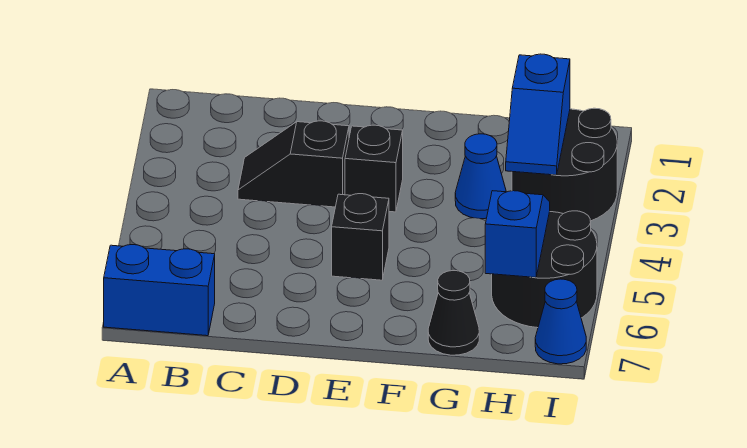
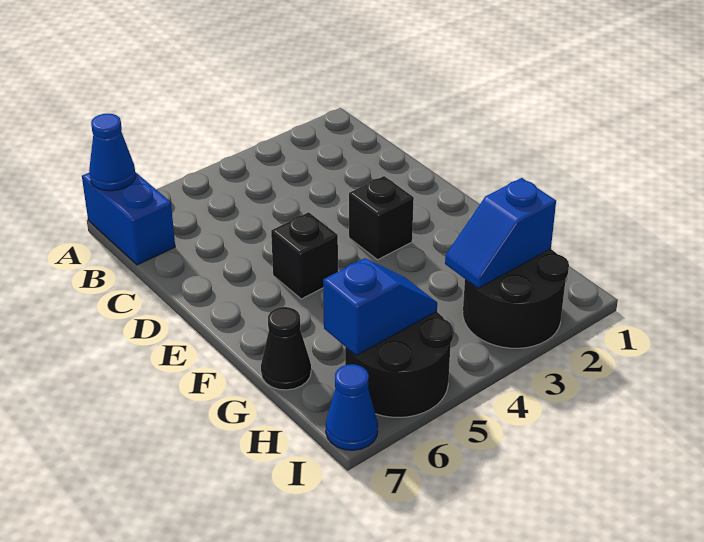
black 1x2 slope [238,121,349,207] -> none
blue 1x1 cone [455,134,506,219] -> blue 1x1 cone moved to [89,114,136,191]

